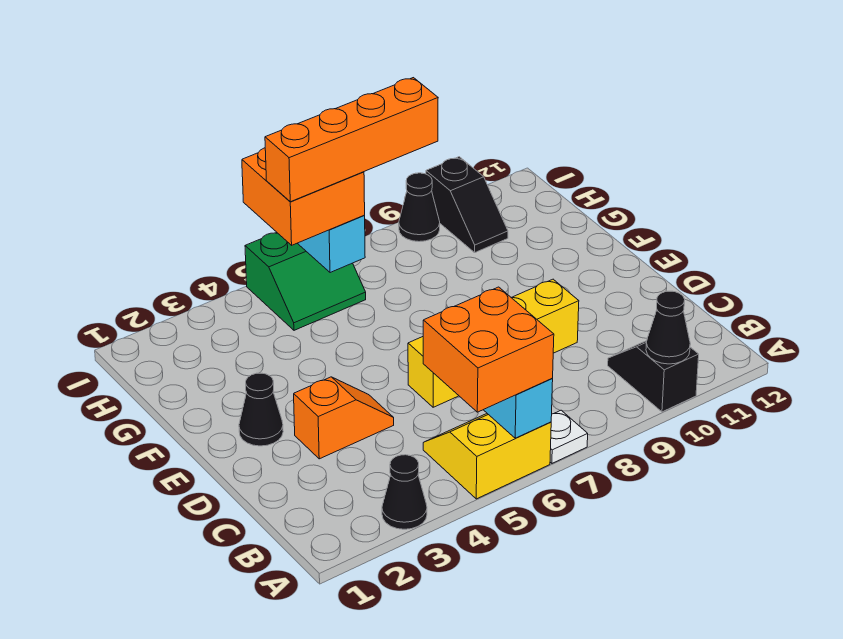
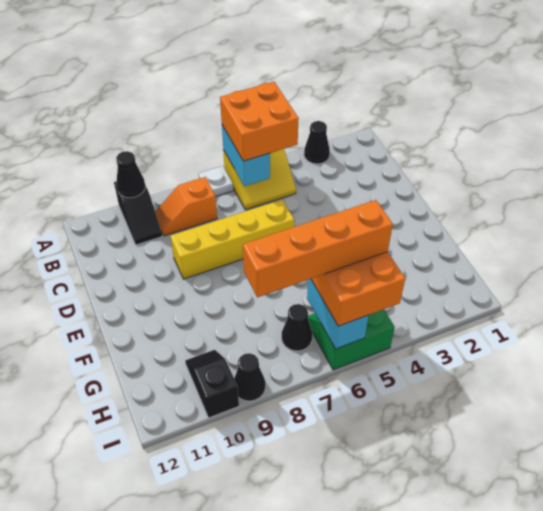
orange 1x2 slope [294,377,394,459] -> orange 1x2 slope moved to [155,177,217,236]
black 1x1 cone [239,373,283,446] -> black 1x1 cone moved to [282,304,312,351]

